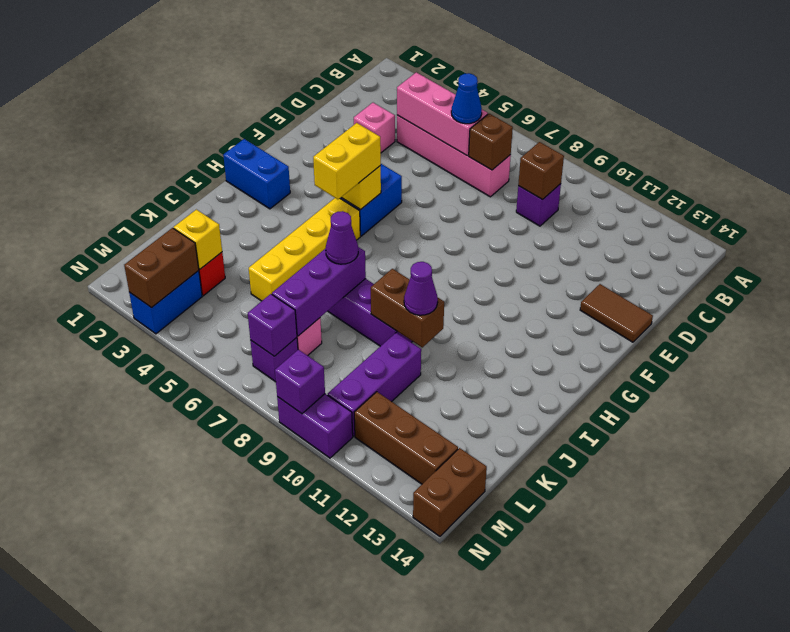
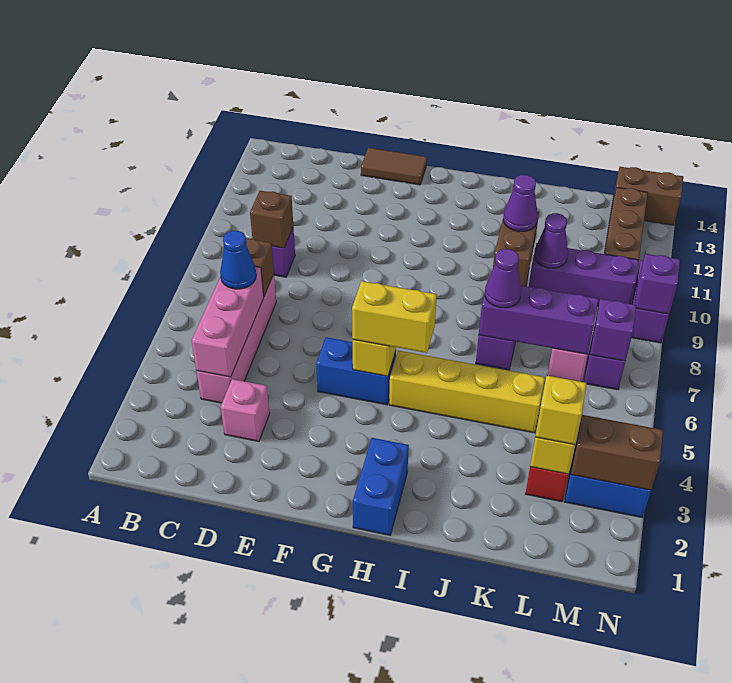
brown 1x2 tile [580,284,653,342] -> brown 1x2 tile turned to [361,148,427,185]
none -> purple 1x1 cone [534,213,568,268]
none -> yellow 1x1 brick [535,376,587,445]

